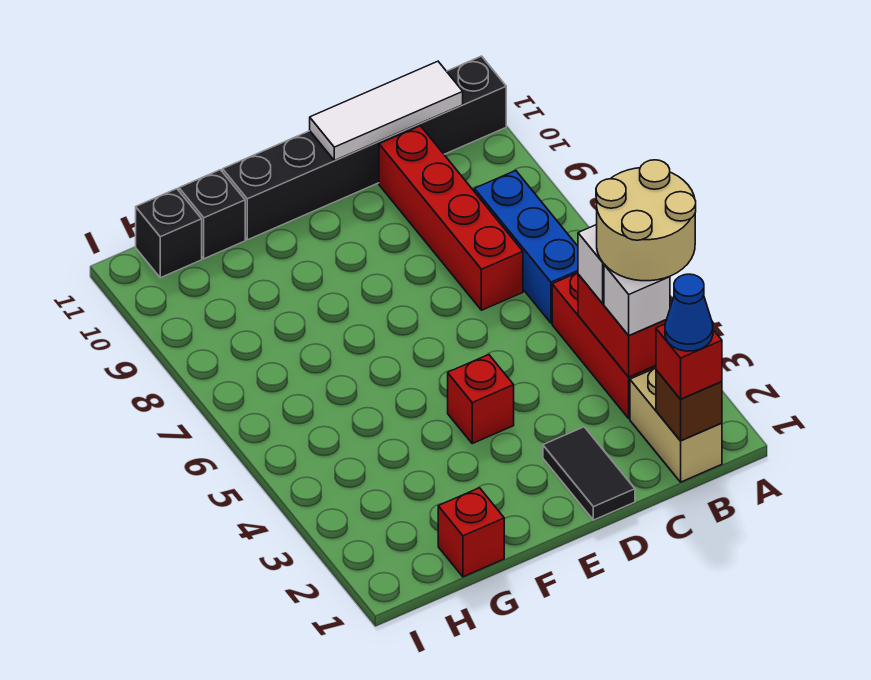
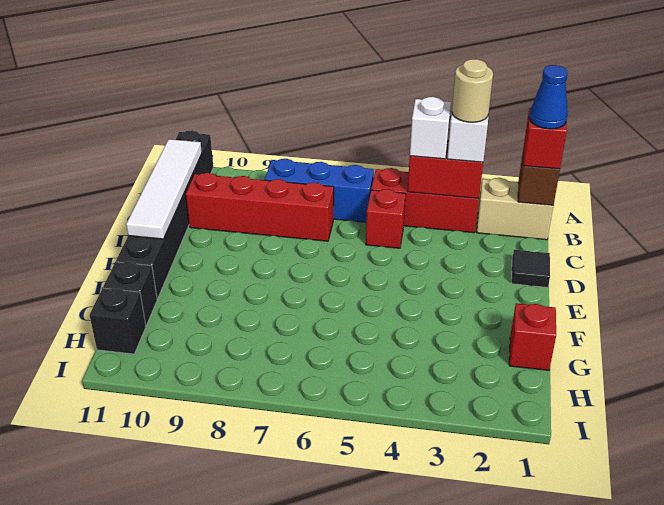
tan 2x2 round brick [596,160,696,281] -> tan 1x1 round brick [452,59,493,122]
white 1x3 tile [310,61,463,160] -> white 1x4 tile [126,139,202,239]
black 1x2 tile [543,427,635,520] -> black 1x1 tile [512,250,550,287]
red 1x1 brick [448,355,514,443] -> red 1x1 brick moved to [366,189,406,248]

